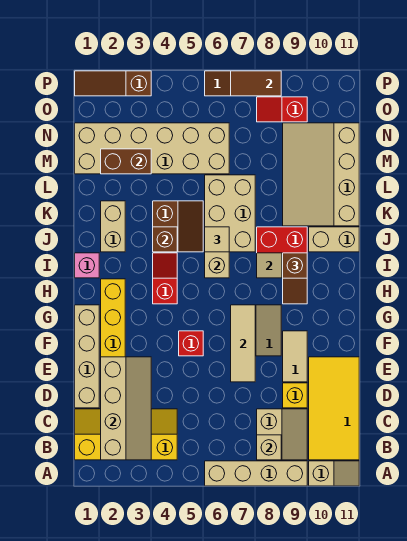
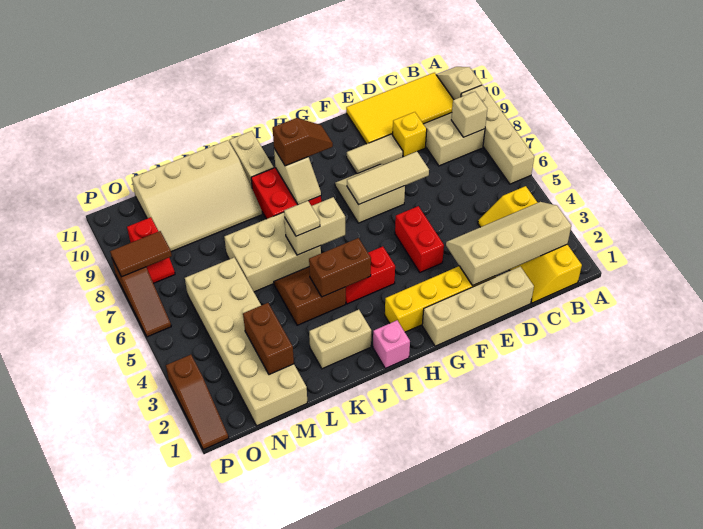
red 1x1 brick [179,331,203,356] -> red 1x2 brick [395,206,444,272]
brown 1x1 brick [153,227,177,252] -> brown 1x2 brick [309,238,371,297]
brown 1x2 tile [231,71,281,96] -> brown 1x2 tile turned to [110,231,172,277]

